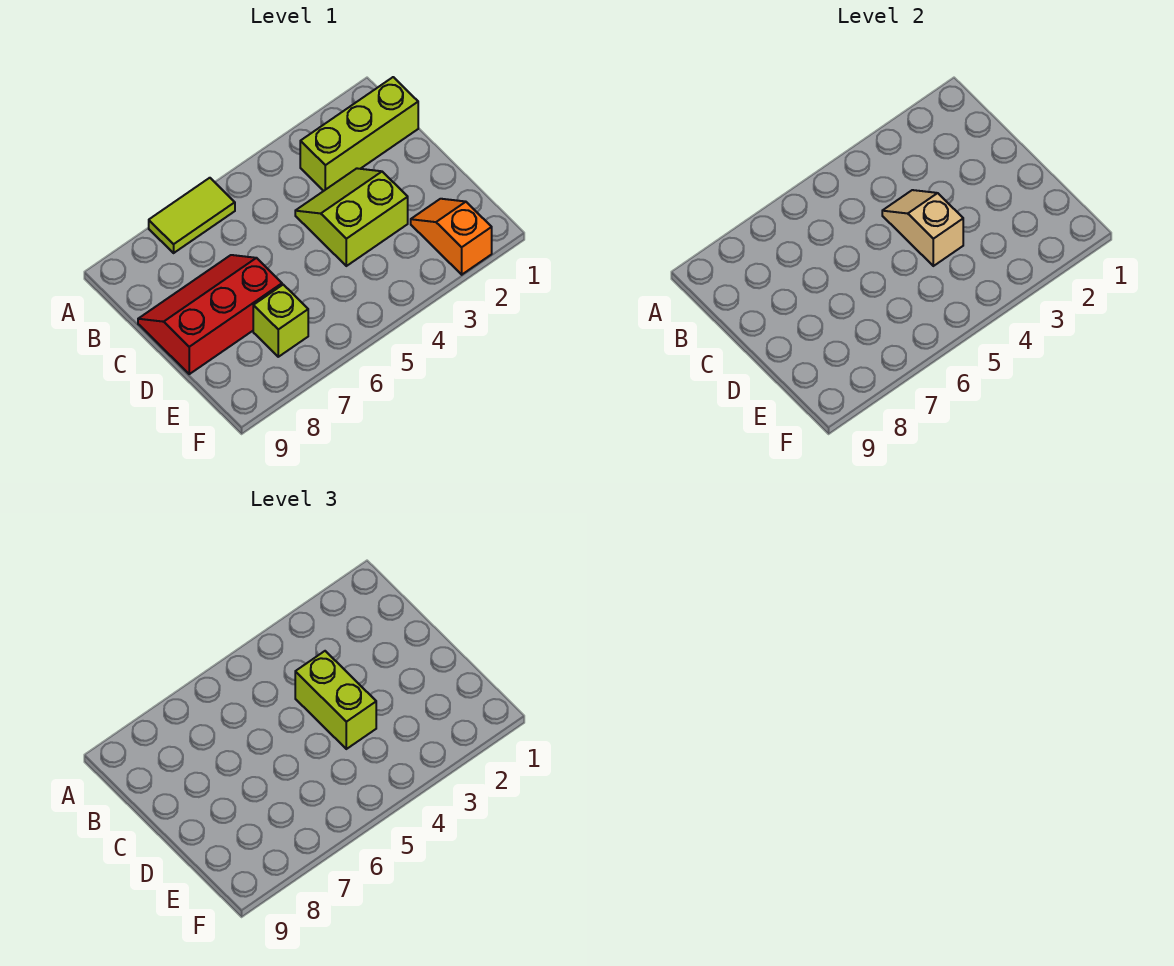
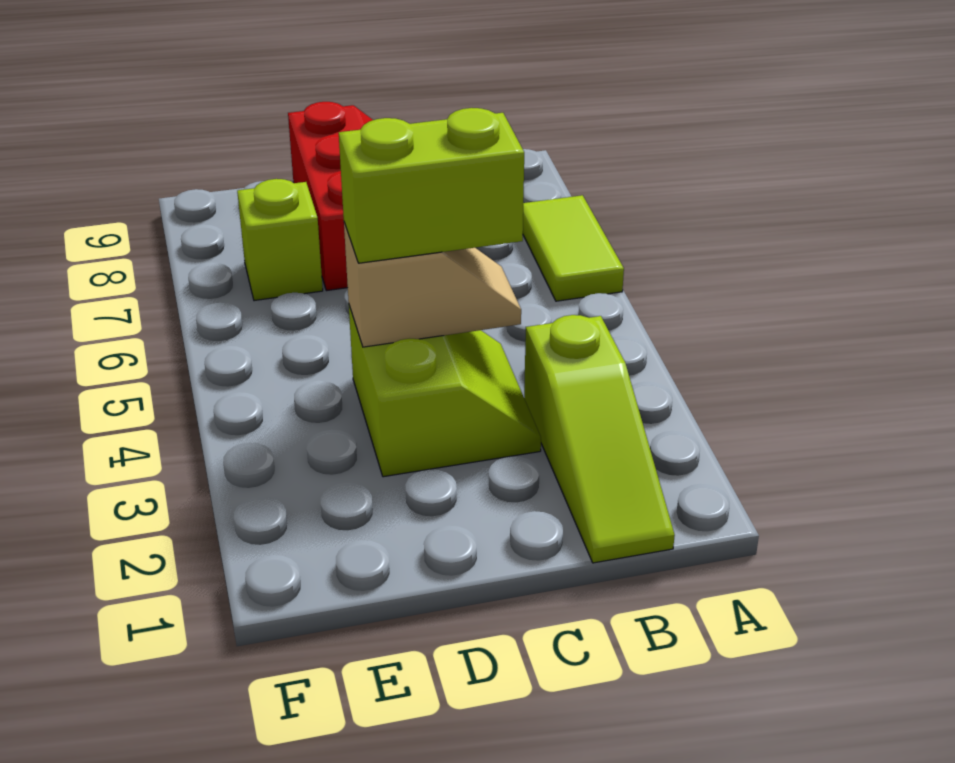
lime 1x3 brick [300,77,418,191] -> lime 1x3 slope [524,315,675,563]
orange 1x2 slope [411,199,492,275] -> none

